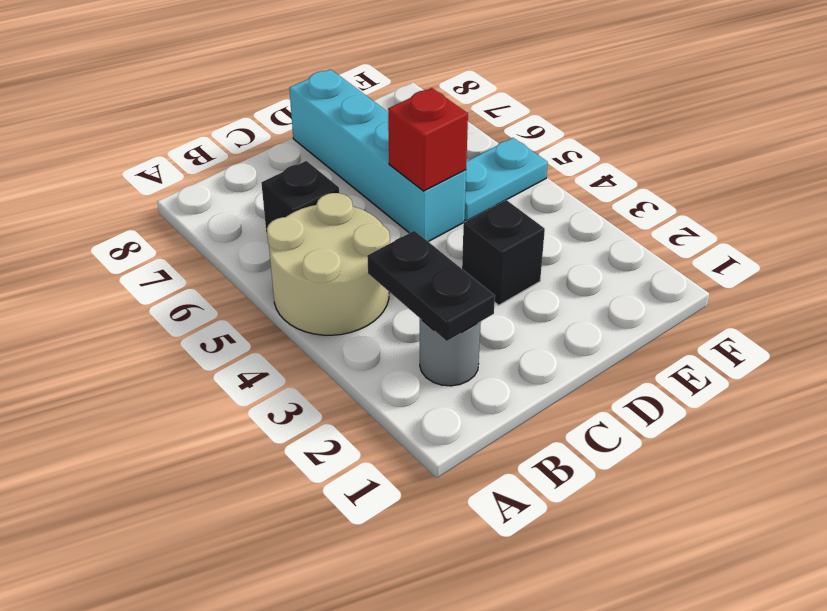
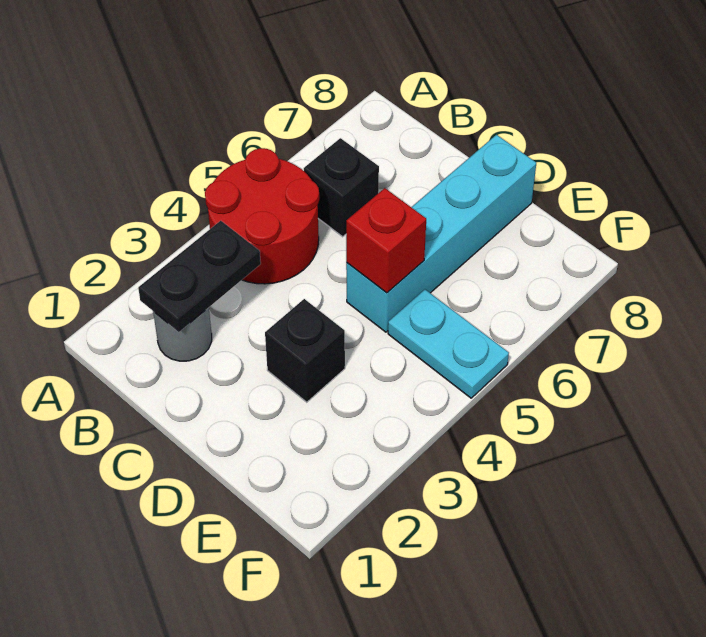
tan 2x2 round brick [267,193,390,335] -> red 2x2 round brick [205,148,319,284]

